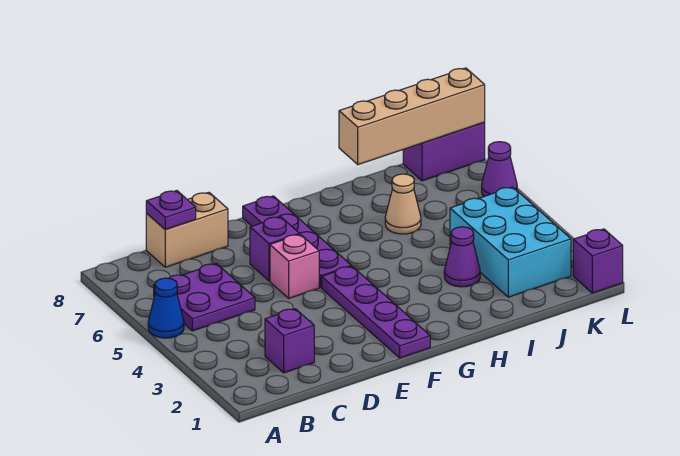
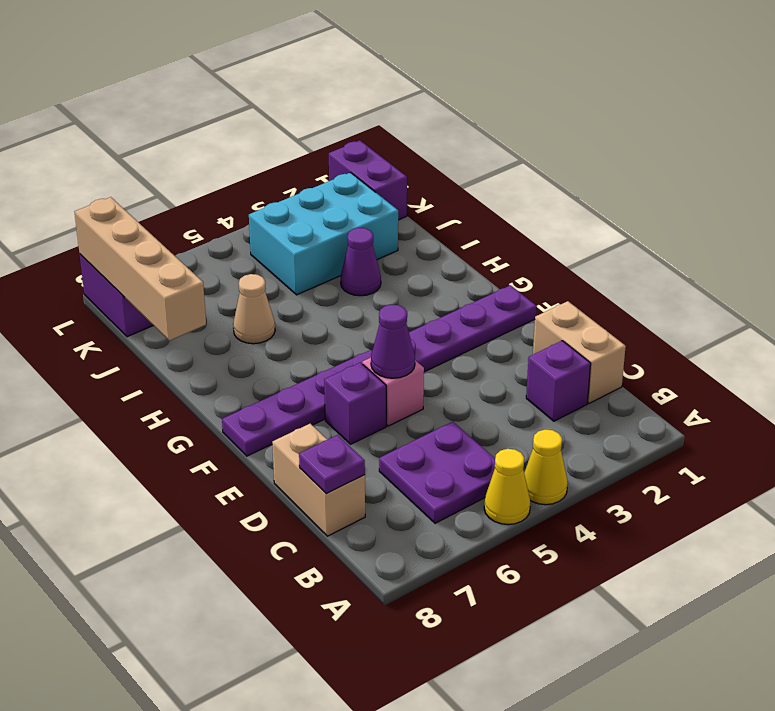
none -> yellow 1x1 cone [524,429,568,505]
blue 1x1 cone [148,278,184,338] -> yellow 1x1 cone [484,449,531,525]
none -> tan 1x2 brick [533,301,626,403]
purple 1x1 brick [573,229,623,293] -> purple 1x2 brick [329,141,407,220]
purple 1x1 cone [482,142,517,196] -> purple 1x1 cone moved to [371,305,415,378]

